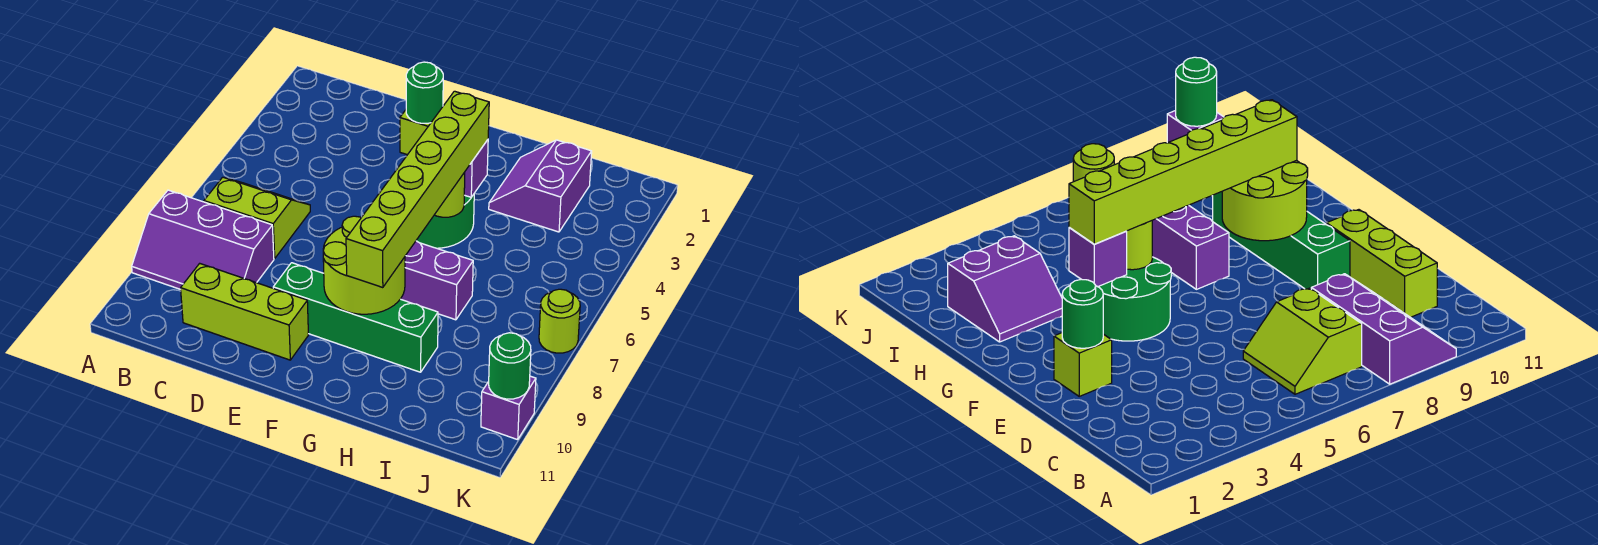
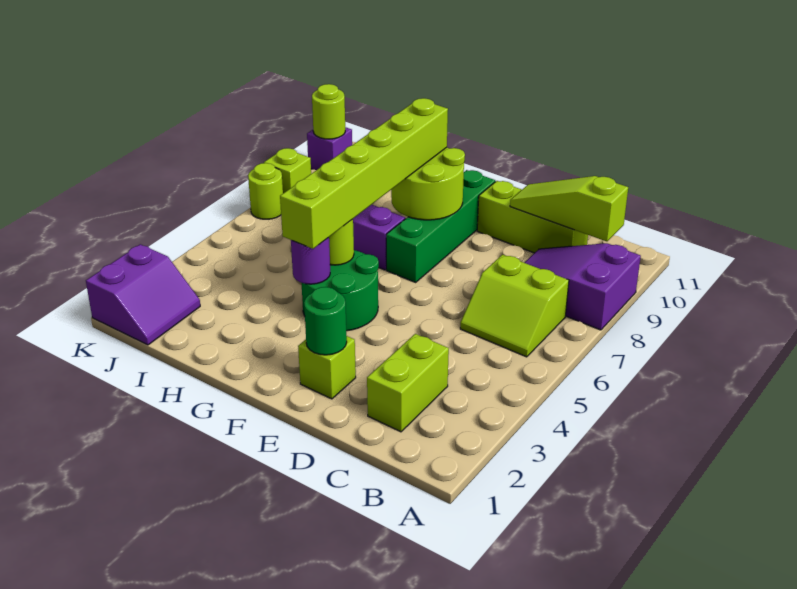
purple 2x3 slope [132,190,274,289] -> purple 2x3 slope turned to [524,243,641,330]
none -> lime 1x3 slope [510,176,628,241]
none -> lime 1x2 brick [367,334,449,432]
green 1x4 brick [273,263,438,372] -> green 1x4 brick turned to [386,170,495,282]
purple 1x1 brick [464,140,488,197] -> purple 1x1 round brick [291,237,330,284]
purple 2x2 slope [489,140,592,232] -> purple 2x2 slope moved to [86,244,200,345]
none -> lime 1x1 brick [264,148,311,193]
green 1x1 round brick [489,333,531,399] -> lime 1x1 round brick [312,84,345,139]

